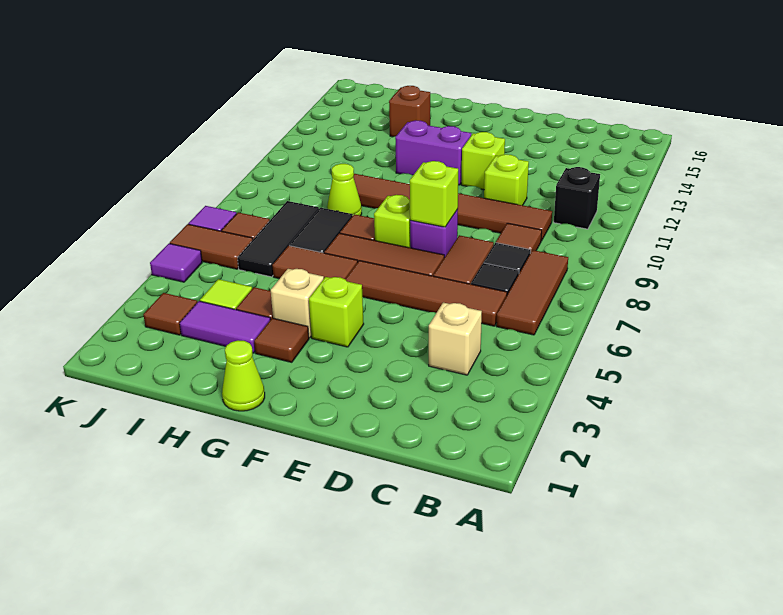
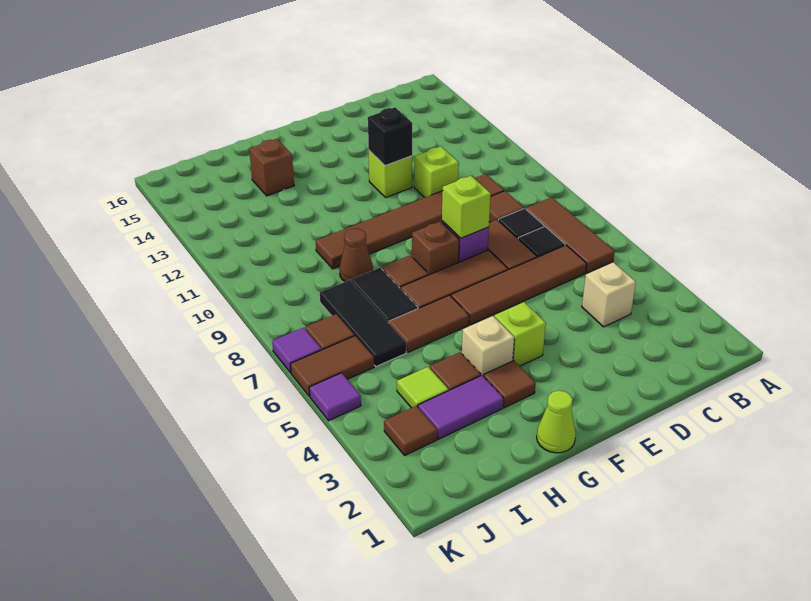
black 1x1 brick [554,167,600,229] -> black 1x1 brick moved to [368,107,412,166]
lime 1x1 brick [374,195,411,248] -> brown 1x1 brick [412,221,459,275]
purple 1x2 brick [395,120,472,185] -> none
lime 1x1 cone [327,164,362,216] -> brown 1x1 cone [339,228,373,282]

